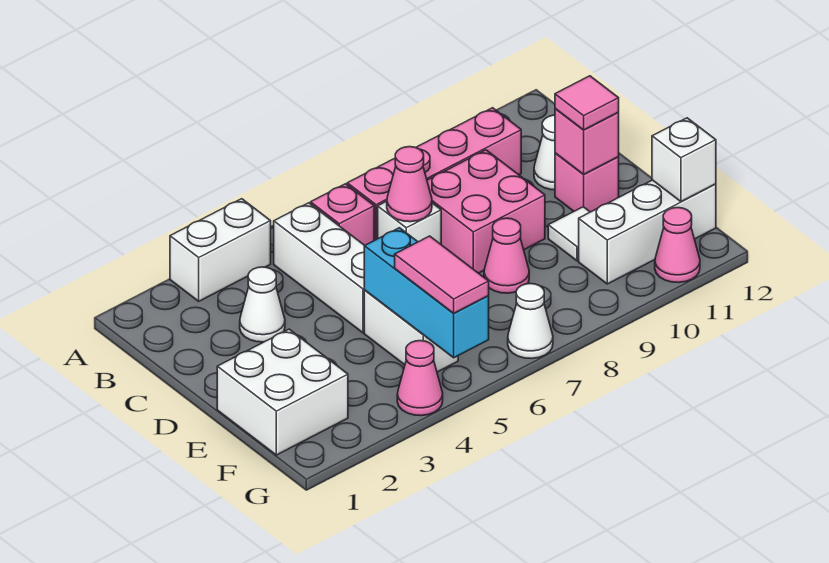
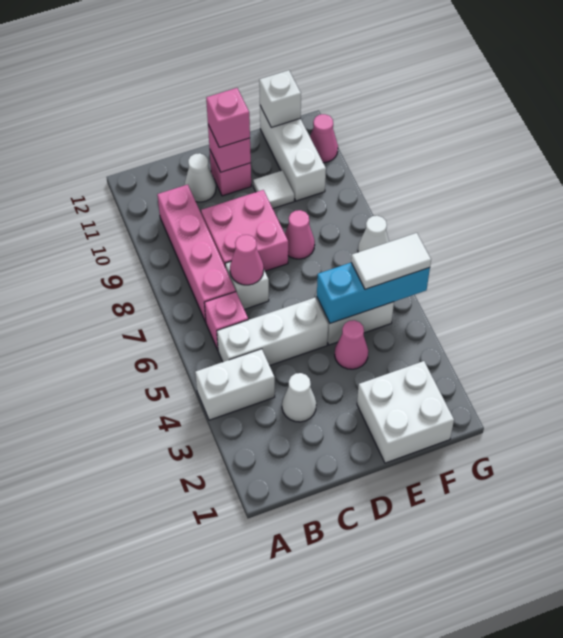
white 1x2 brick [170,199,271,301] -> white 1x2 brick turned to [195,349,275,420]
pink 1x1 tile [555,76,619,130] -> pink 1x1 brick [206,88,250,147]
pink 1x2 tile [395,236,489,313] -> white 1x2 tile [351,233,431,289]
pink 1x1 cone [397,341,443,416] -> pink 1x1 cone moved to [335,320,368,369]

